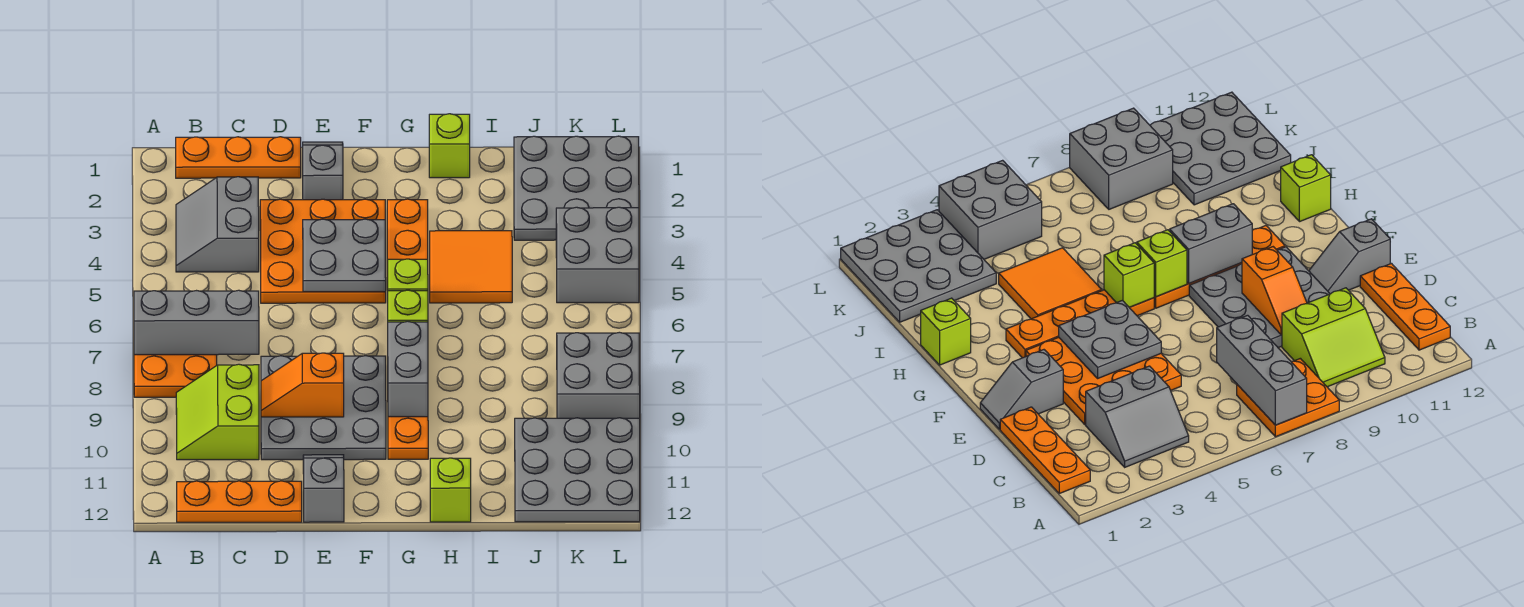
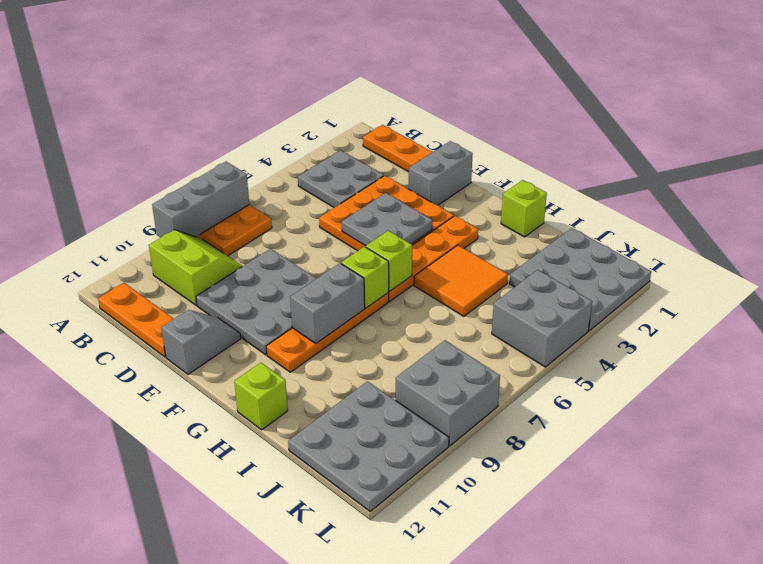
grey 1x3 brick [134,290,259,355] -> grey 1x3 brick turned to [152,162,249,238]
grey 2x2 slope [176,177,259,272] -> grey 2x2 plate [298,150,384,207]
lime 2x2 slope [176,364,259,460] -> lime 2x2 slope turned to [149,230,243,305]
orange 1x2 slope [261,353,344,417] -> none
grey 1x2 slope [303,142,343,200] -> grey 1x2 brick [409,141,473,205]

